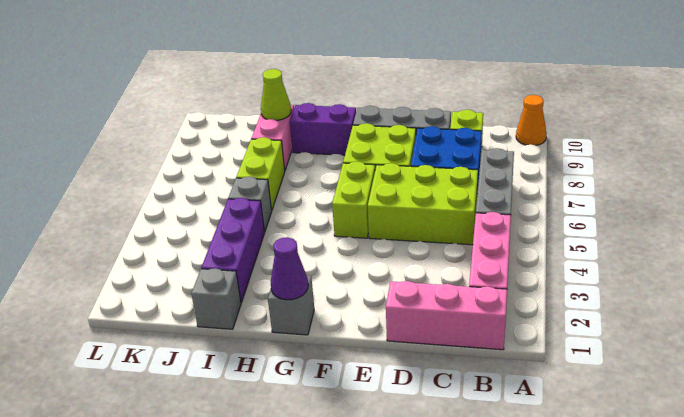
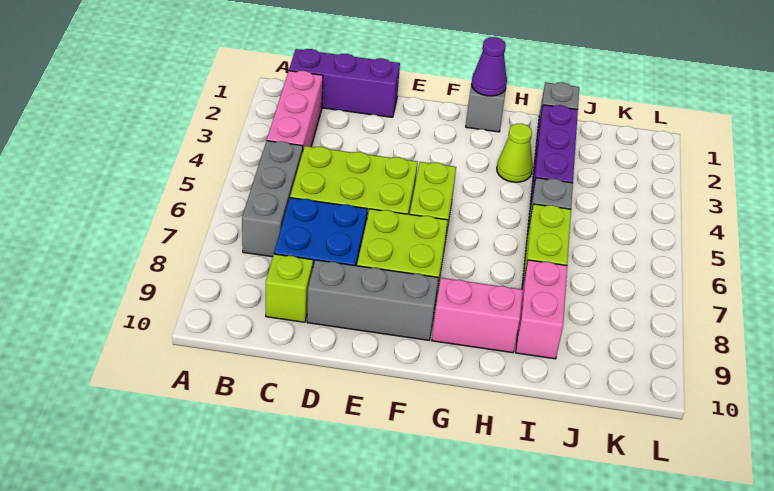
orange 1x1 cone [516,95,547,145] -> none
pink 1x3 brick [386,281,507,350] -> purple 1x3 brick [289,49,400,117]
purple 1x2 brick [290,103,356,155] -> pink 1x2 brick [432,278,523,353]
lime 1x1 cone [261,69,291,120] -> lime 1x1 cone moved to [497,124,533,182]

